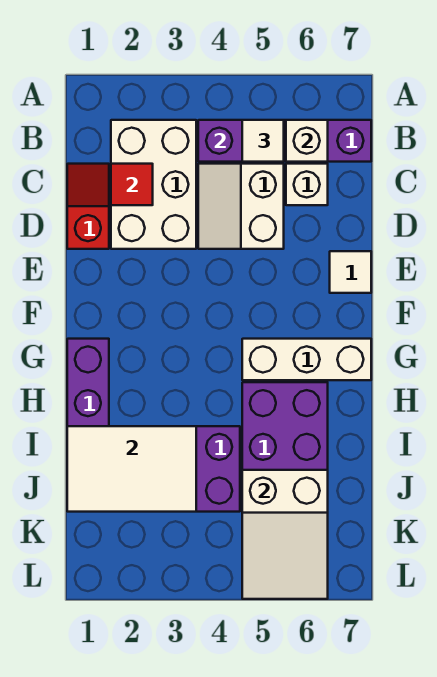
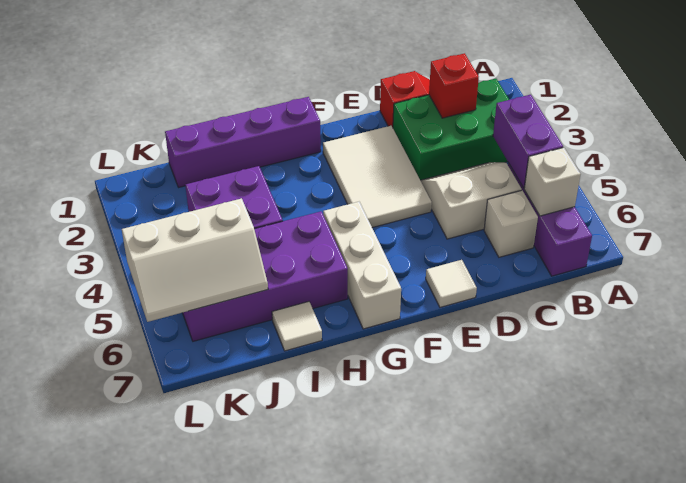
white 2x3 brick [111,120,196,249] -> green 2x3 brick [393,79,509,180]
white 1x1 tile [242,120,284,162] -> white 1x1 tile moved to [272,302,322,351]
red 1x1 tile [111,164,153,205] -> red 1x1 brick [429,53,479,118]
white 2x3 tile [67,426,196,512] -> white 2x3 tile moved to [323,126,432,228]
white 2x3 slope [242,470,328,599] -> white 2x3 slope turned to [122,198,268,322]

